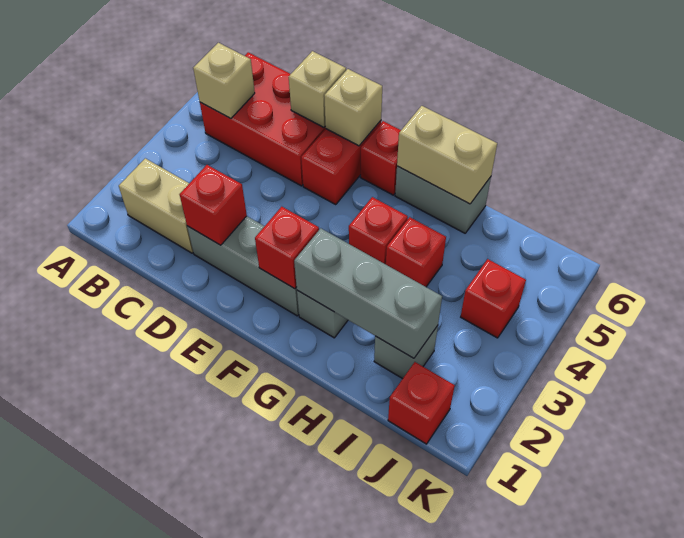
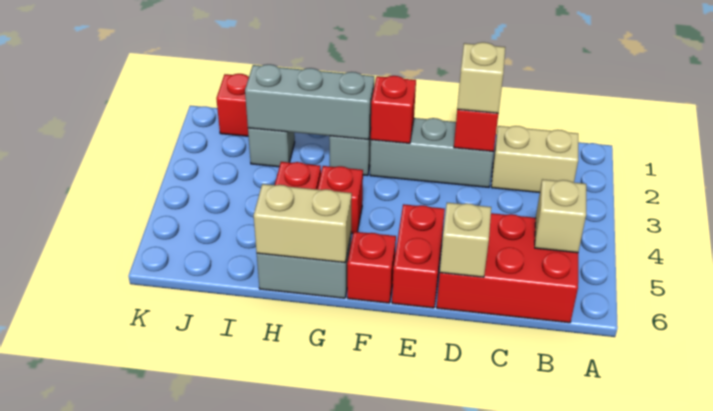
tan 1x1 brick [324,69,382,146] -> tan 1x1 brick moved to [457,42,505,113]
red 1x1 brick [461,259,526,338] -> none

